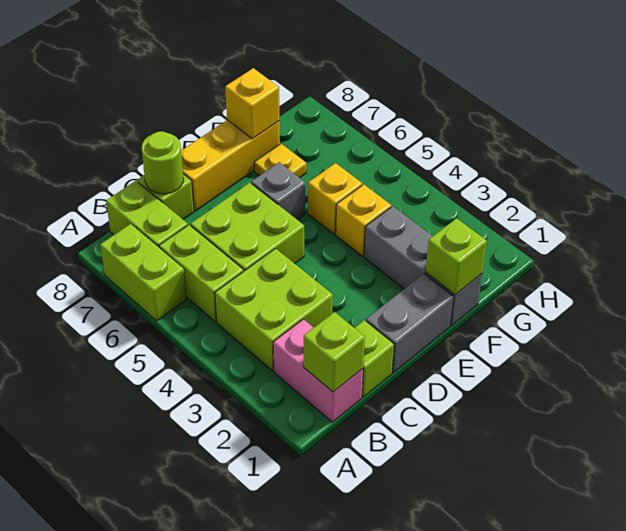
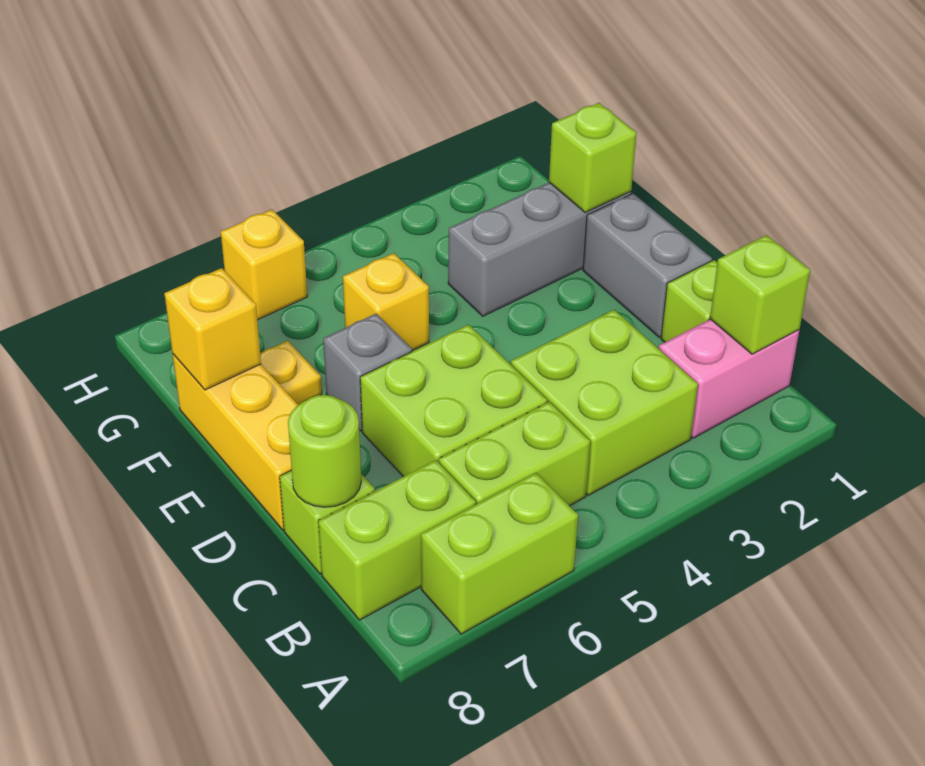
yellow 1x1 brick [336,185,391,256] -> yellow 1x1 brick moved to [221,210,307,320]

